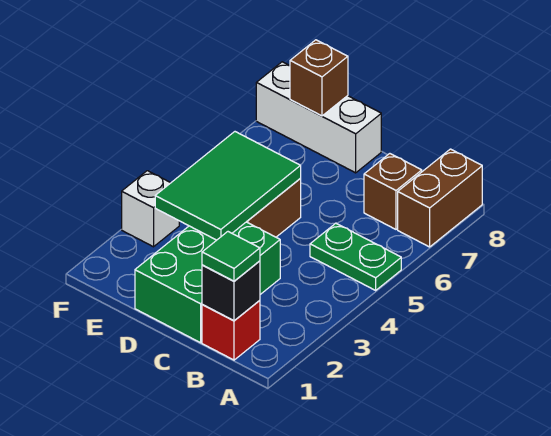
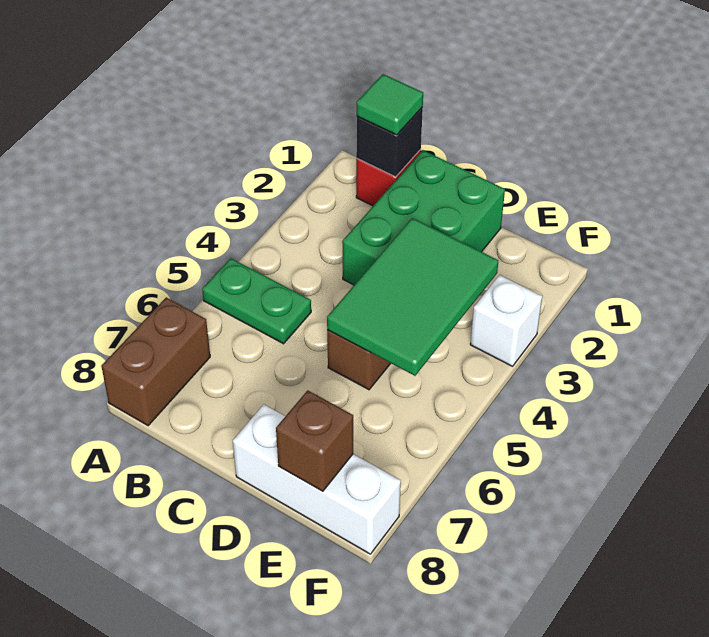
brown 1x1 brick [364,154,422,229] -> none

